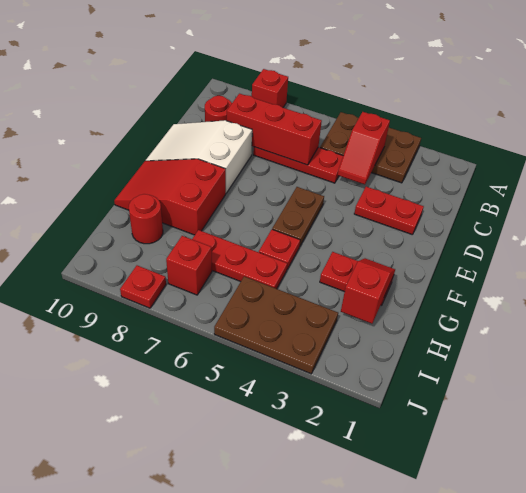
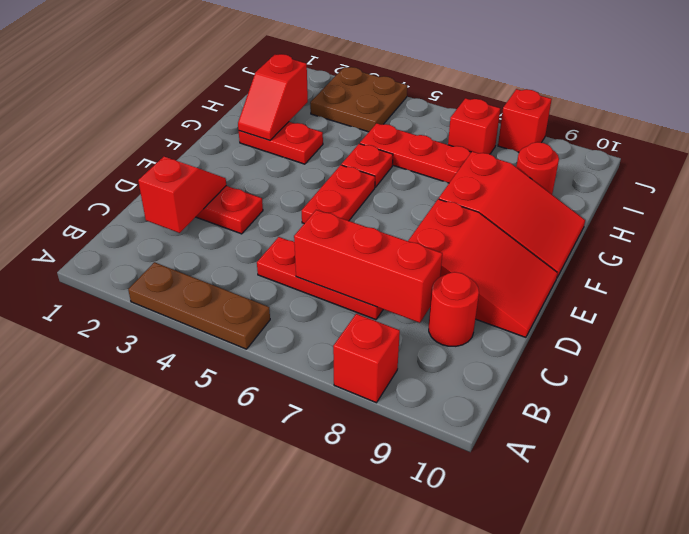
brown 2x3 plate [320,112,421,183] -> brown 1x3 plate [128,262,270,349]
red 1x2 slope [338,112,390,185] -> red 1x2 slope moved to [138,157,226,233]
white 2x3 slope [146,120,252,193] -> red 2x3 slope [408,199,557,337]
brown 1x2 plate [272,187,324,246] -> red 1x2 plate [302,165,375,223]
brown 2x3 plate [214,276,338,374] -> brown 2x2 plate [310,67,407,132]
red 1x1 plate [120,265,166,308] -> red 1x1 brick [498,89,552,152]

